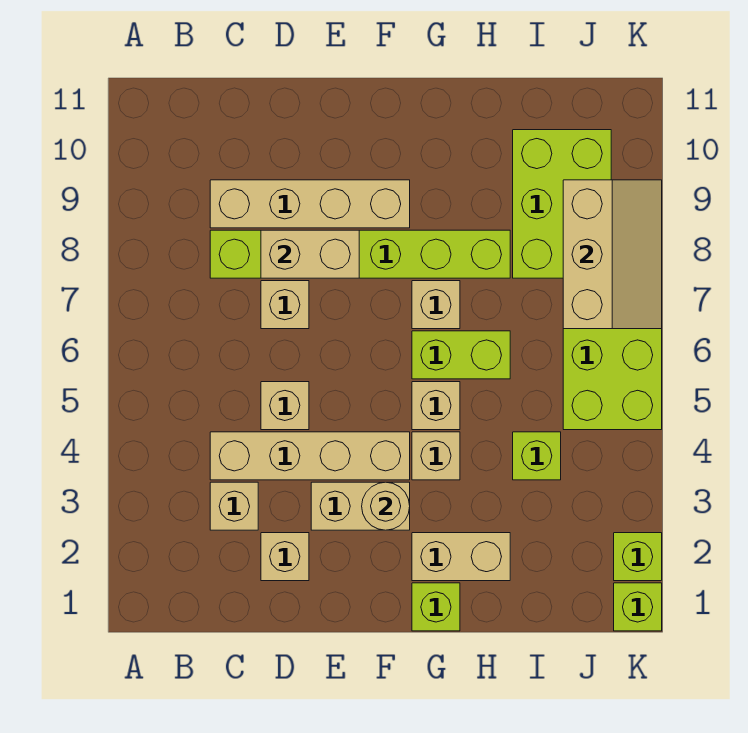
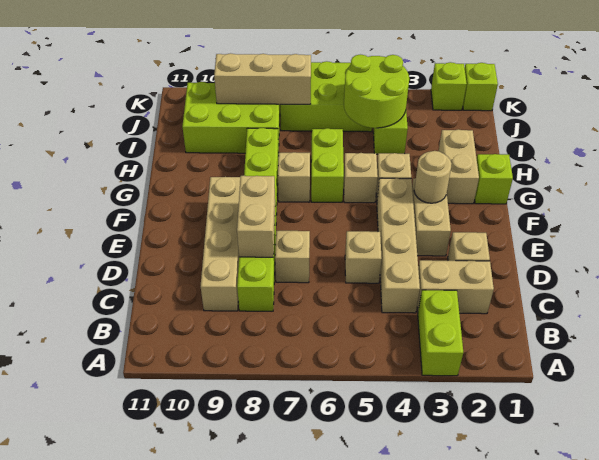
none -> lime 1x2 brick [418,290,463,376]
tan 1x1 brick [210,482,258,530] -> tan 1x2 brick [417,260,494,314]
none -> lime 2x2 round brick [344,55,409,128]

